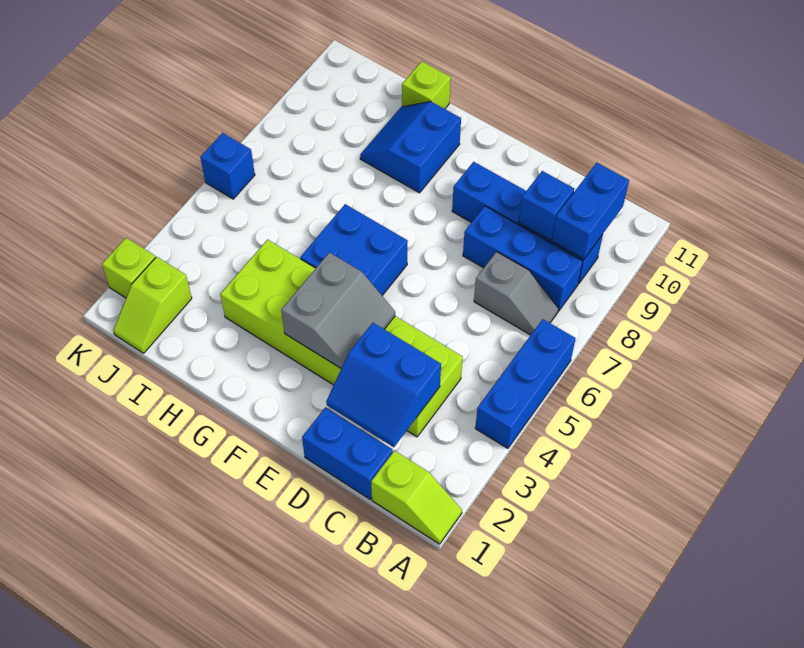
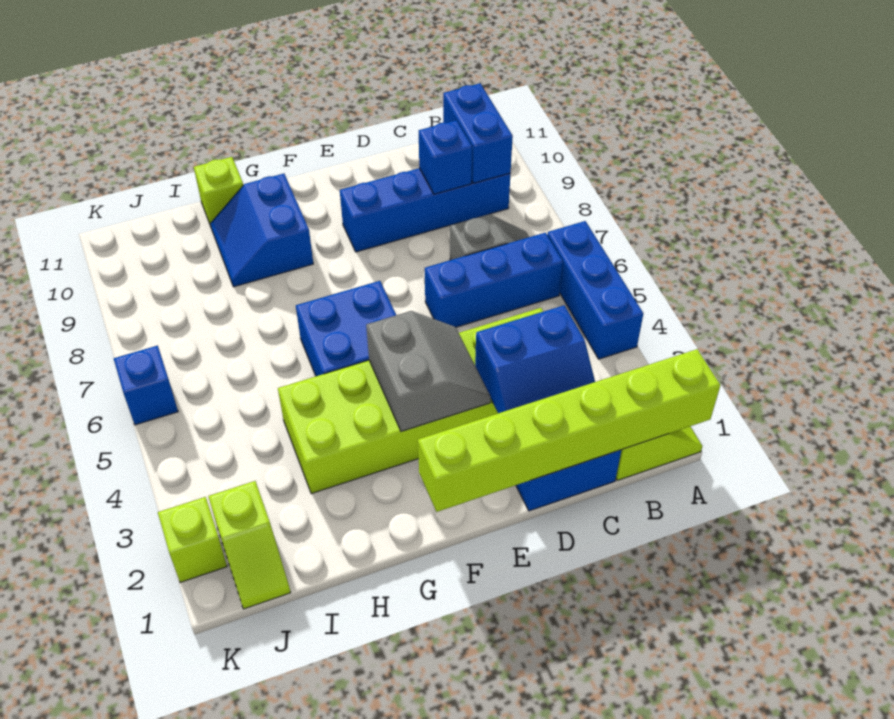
none -> lime 1x6 brick [418,349,720,512]
blue 1x3 brick [463,206,583,311] -> blue 1x3 brick moved to [425,233,563,327]

